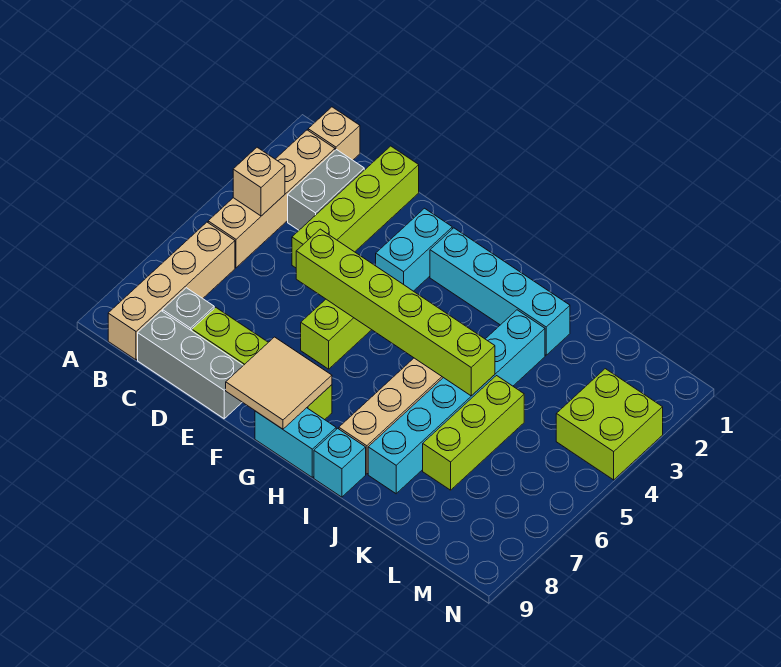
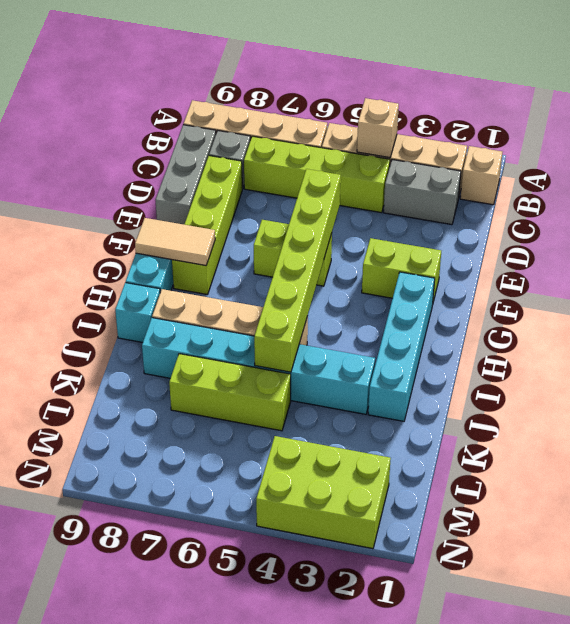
lime 1x4 brick [292,146,419,268] -> lime 1x4 brick moved to [244,136,390,213]
cyan 1x2 brick [376,208,452,291] -> lime 1x2 brick [362,238,441,302]
tan 2x2 tile [226,337,332,429] -> tan 1x2 tile [135,218,215,266]
lime 2x2 brick [556,369,663,480] -> lime 2x3 brick [256,436,391,549]

